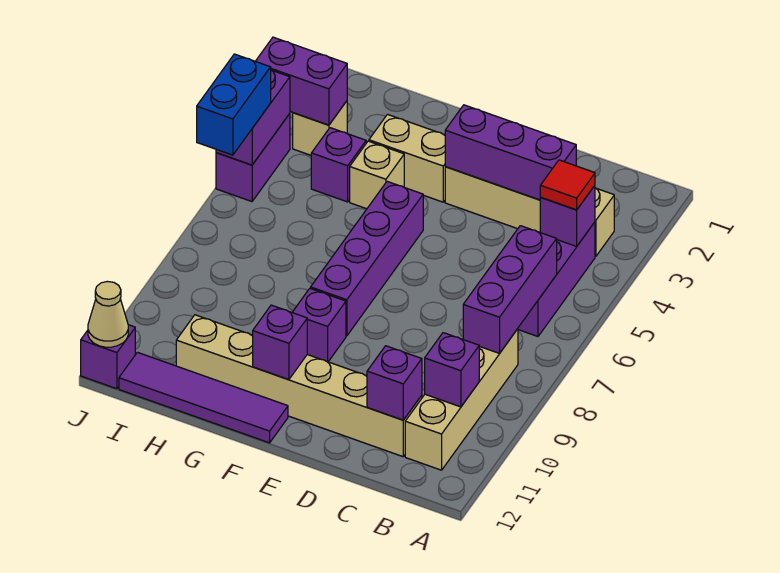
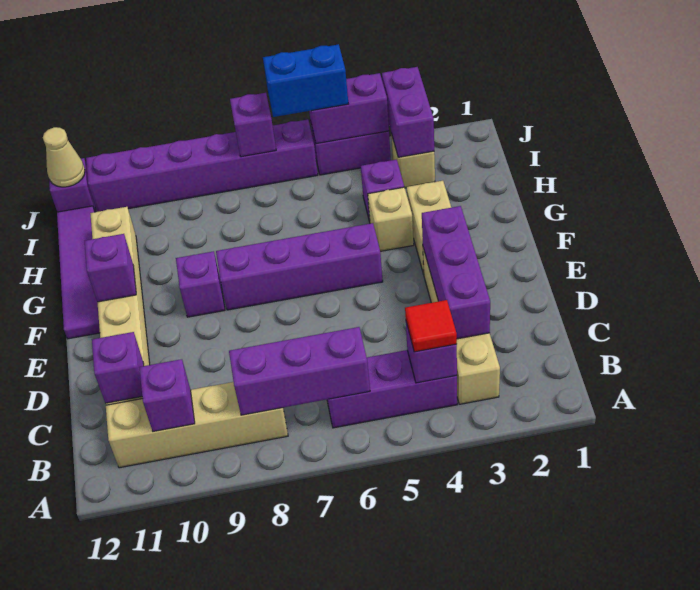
none -> purple 1x6 brick [86,119,318,212]
none -> purple 1x1 brick [230,93,276,157]

